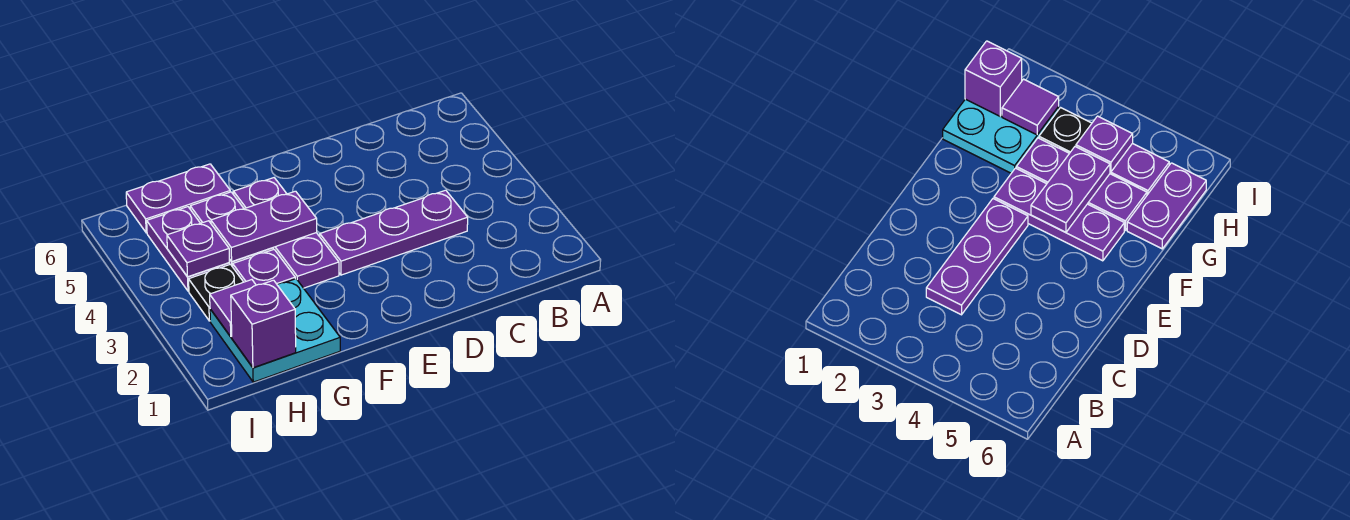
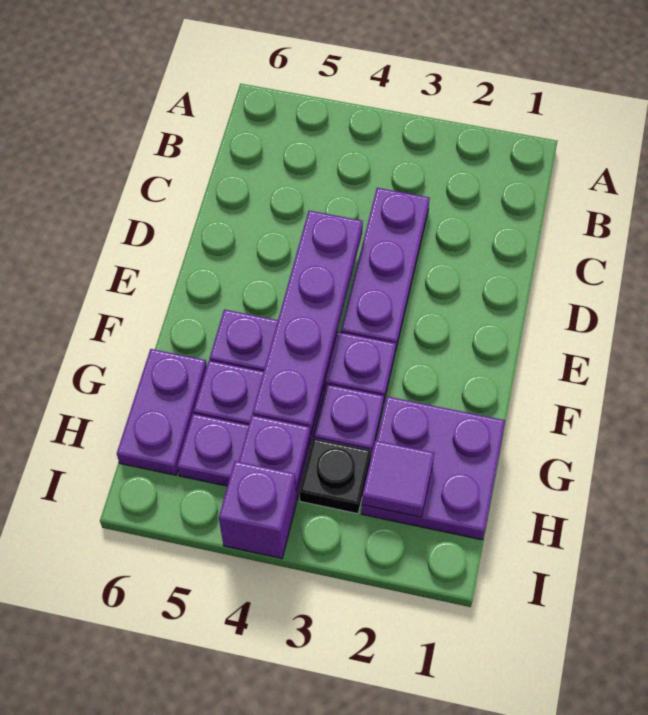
purple 1x2 plate [211,191,317,261] -> purple 1x4 plate [252,211,363,435]
cyan 2x2 plate [210,279,340,382] -> purple 2x2 plate [361,397,505,540]
purple 1x1 brick [231,280,296,368] -> purple 1x1 brick moved to [219,461,296,559]

